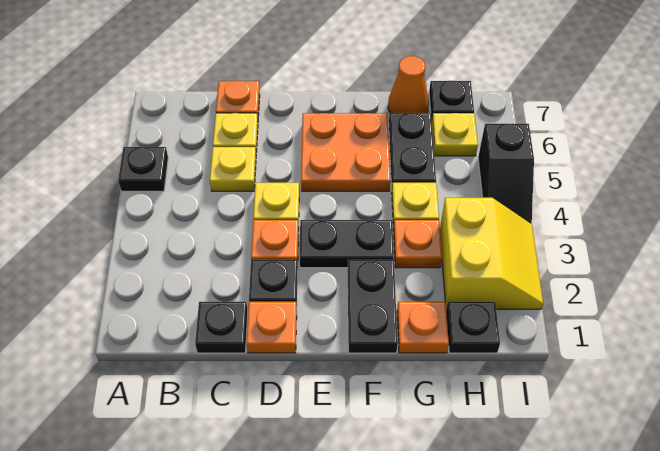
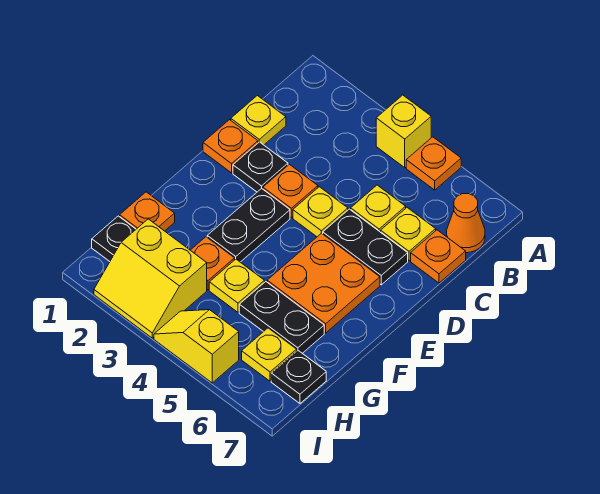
none -> yellow 1x1 brick [376,95,431,168]
black 1x1 plate [118,147,168,191] -> orange 1x1 plate [406,137,461,190]
black 1x1 plate [195,302,248,353] -> yellow 1x1 plate [231,96,286,145]
black 1x2 plate [348,260,398,353] -> black 1x2 plate moved to [323,209,408,285]
orange 1x1 cone [388,56,429,113] -> orange 1x1 cone moved to [447,194,485,253]
black 1x2 slope [478,124,534,224] -> yellow 1x2 slope [154,310,239,383]

